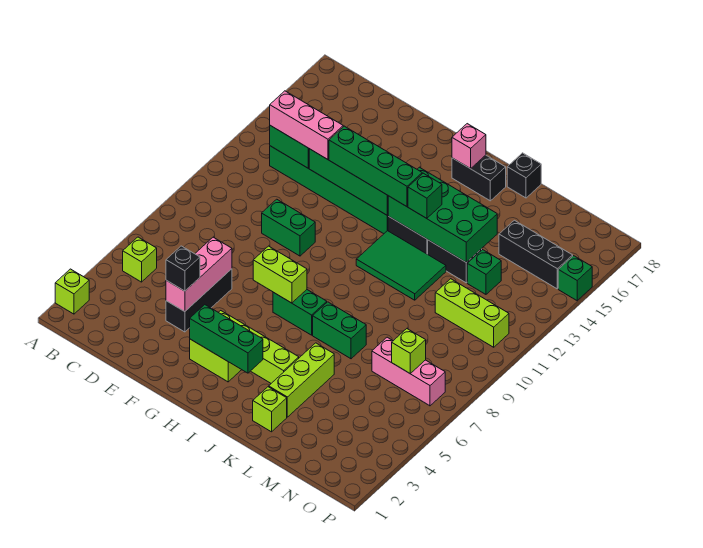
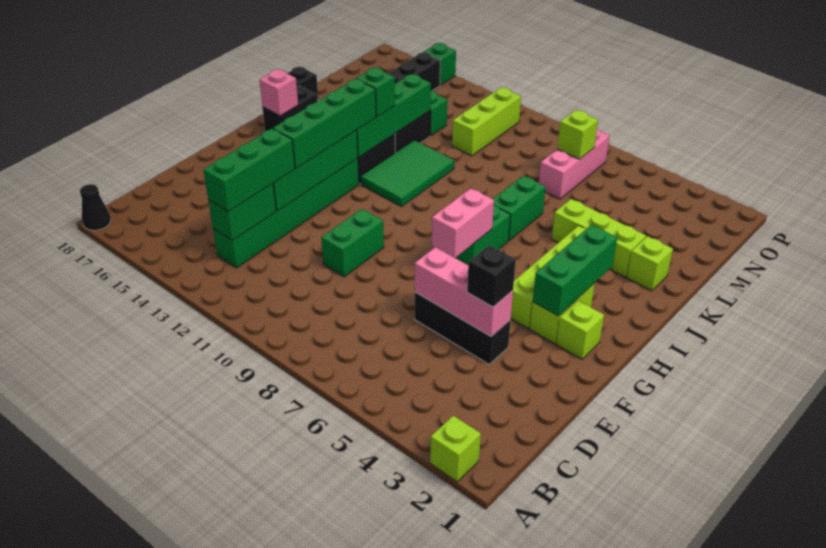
none -> black 1x1 cone [80,184,111,230]
lime 1x1 brick [123,237,157,282] -> lime 1x1 brick moved to [556,301,604,359]
pink 1x3 brick [270,91,343,159] -> green 1x3 brick [204,129,295,211]
lime 1x2 brick [253,246,307,303] -> pink 1x2 brick [432,188,494,258]
green 2x4 brick [388,167,497,262] -> green 1x4 brick [357,74,431,157]

